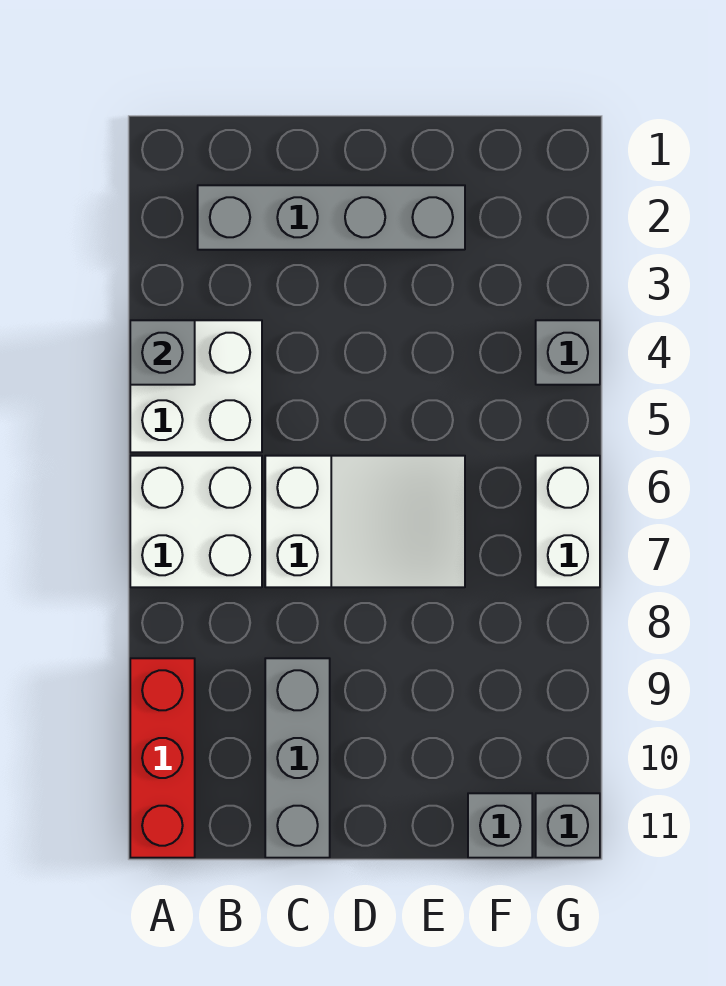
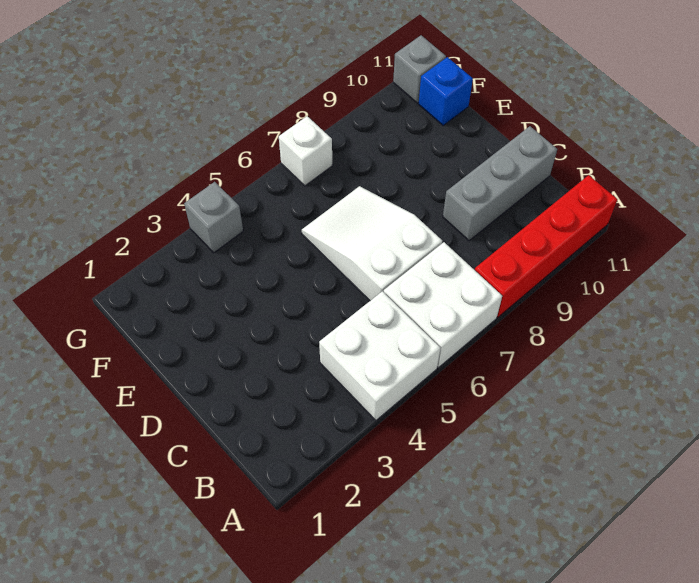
grey 1x1 brick [130,320,195,385] -> none
red 1x3 brick [130,658,195,858] -> red 1x4 brick [475,175,617,317]
grey 1x4 brick [198,185,465,250] -> none
grey 1x1 brick [468,793,532,858] -> blue 1x1 brick [419,57,473,125]
white 1x2 brick [536,456,600,587] -> white 1x1 brick [279,116,333,186]

